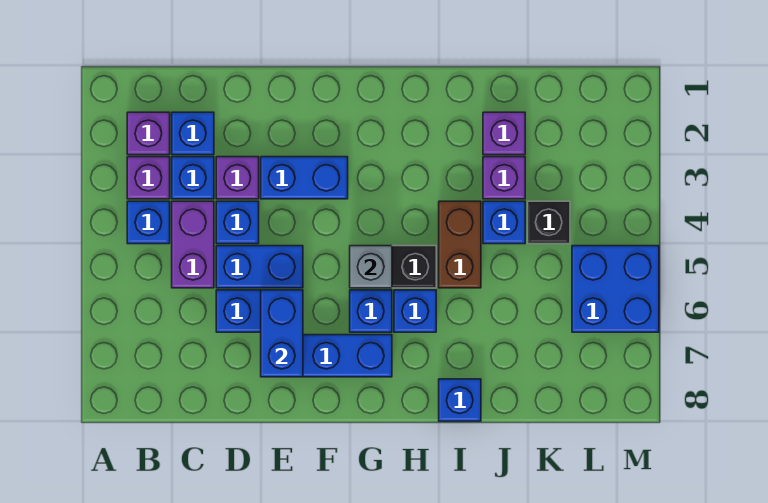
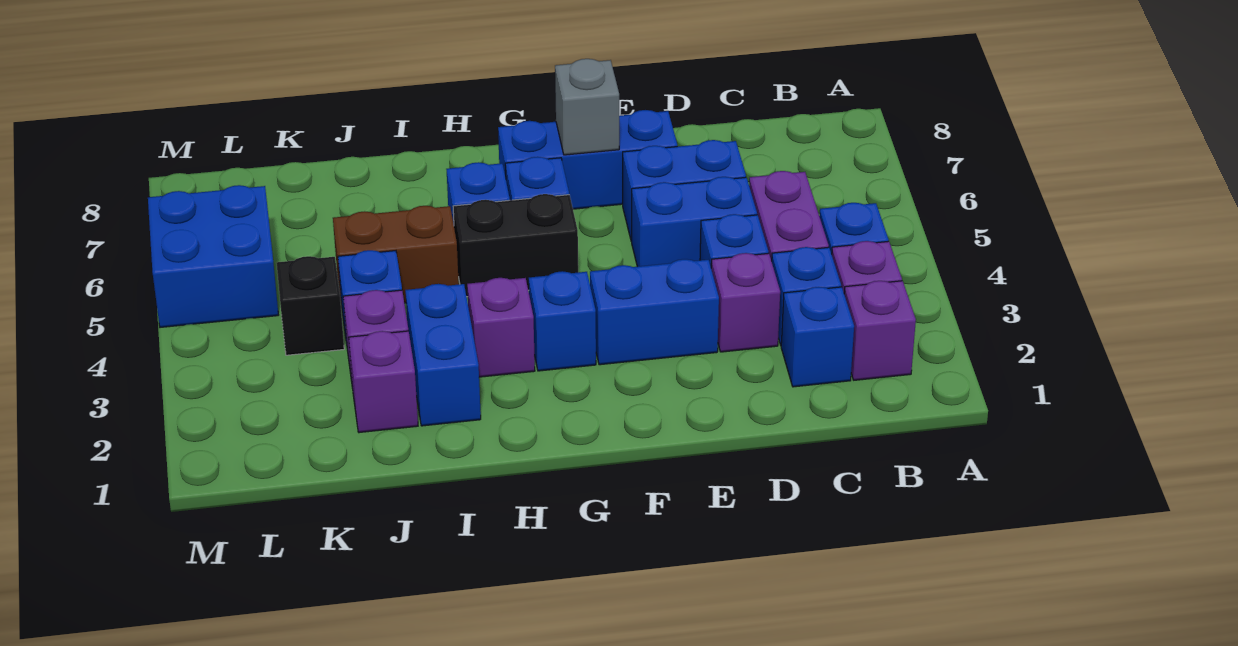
blue 1x2 brick [261,290,303,377] -> blue 1x2 brick moved to [405,284,481,426]
grey 1x1 brick [350,246,392,288] -> grey 1x1 brick moved to [555,59,619,155]
none -> purple 1x1 brick [467,278,535,377]
brown 1x2 brick [439,201,481,288] -> brown 1x2 brick turned to [333,206,459,305]
blue 1x1 brick [439,379,481,421] -> blue 1x1 brick moved to [529,271,596,371]

